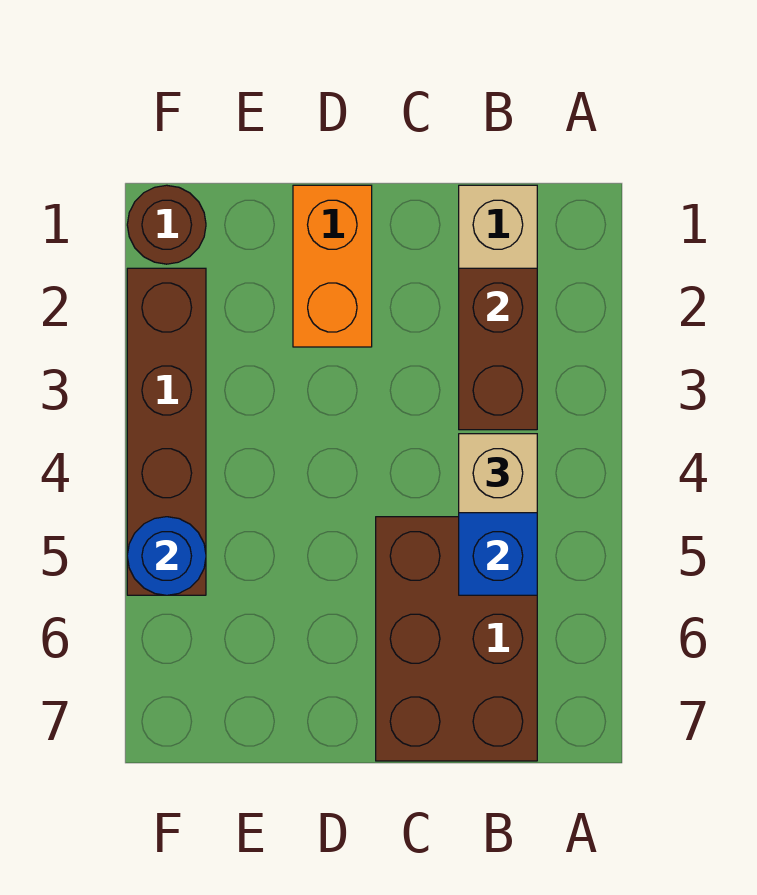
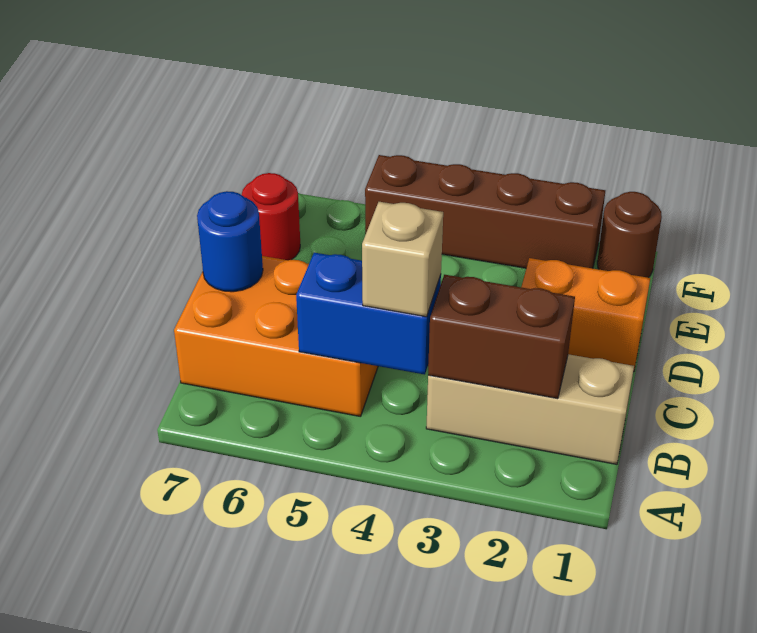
brown 2x3 brick [376,517,537,761] -> orange 2x3 brick [174,256,378,417]
none -> red 1x1 round brick [242,173,300,260]
blue 1x1 round brick [127,517,206,595] -> blue 1x1 round brick moved to [197,191,263,292]

